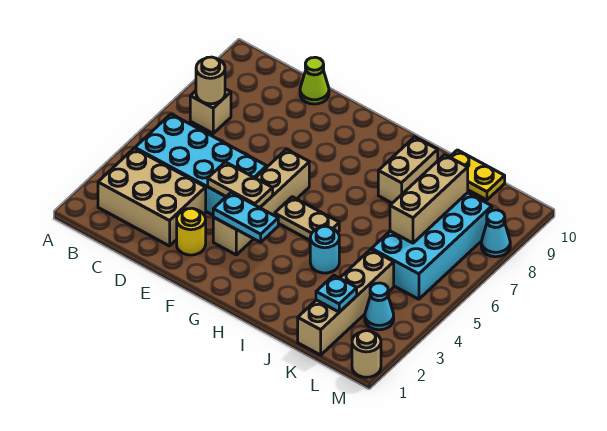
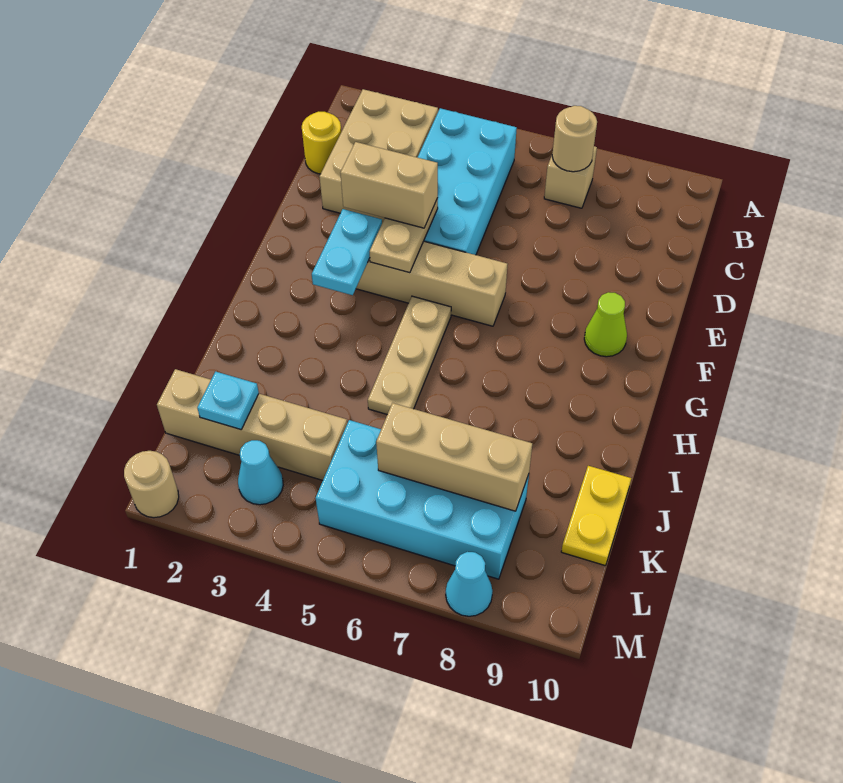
lime 1x1 cone [300,57,329,104] -> lime 1x1 cone moved to [584,292,627,357]
yellow 1x1 round brick [177,208,206,255] -> yellow 1x1 round brick moved to [302,112,341,174]
tan 1x2 plate [275,197,339,240] -> tan 1x3 plate [368,296,451,414]
cyan 1x1 round brick [310,226,339,273] -> none
tan 1x2 brick [378,137,438,203] -> tan 1x2 brick moved to [340,142,438,228]

